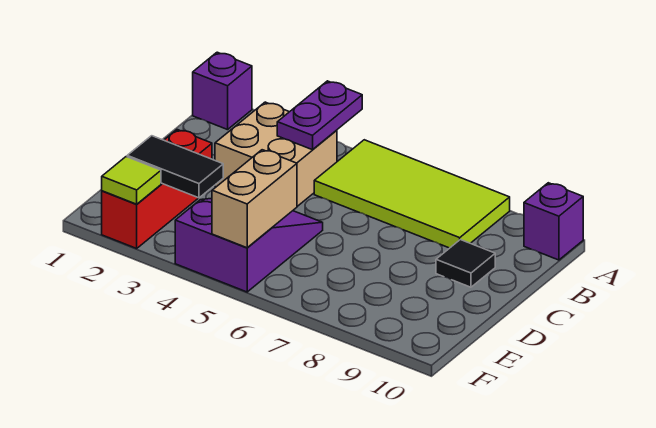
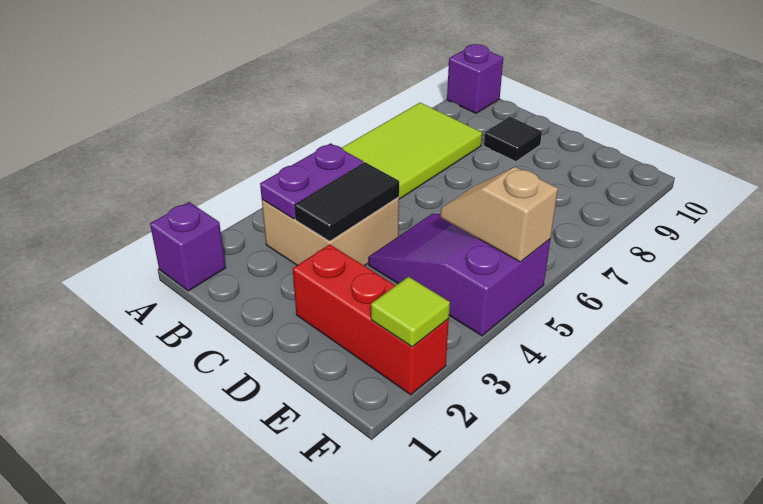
purple 1x2 plate [277,81,362,150] -> purple 1x2 plate turned to [260,143,363,219]
black 1x2 tile [127,136,223,198] -> black 1x2 tile moved to [294,162,399,241]
tan 1x2 brick [212,150,297,248] -> tan 1x2 slope [440,167,558,262]

